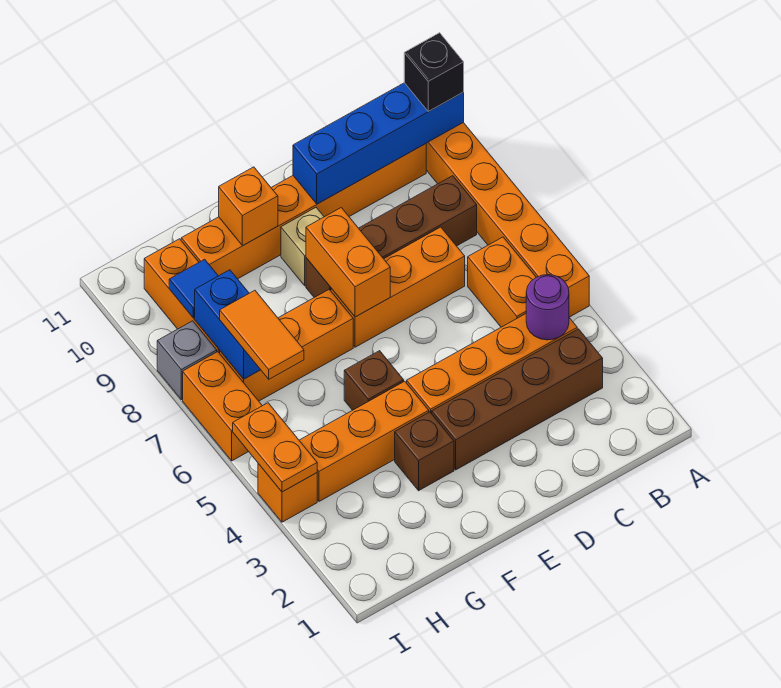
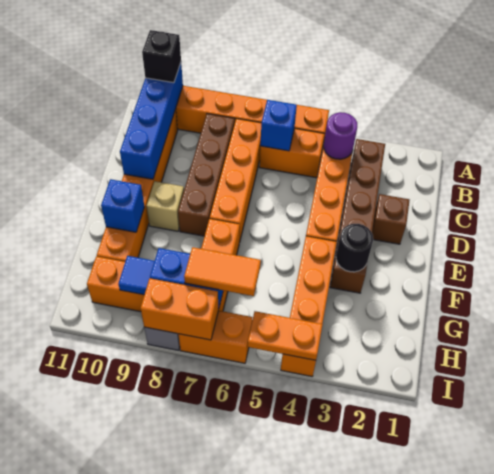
none -> blue 1x1 brick [260,100,297,151]
orange 1x3 brick [331,227,465,347] -> orange 1x4 brick [210,119,261,242]
orange 1x2 brick [306,208,390,317] -> orange 1x2 brick moved to [141,278,218,340]
none -> black 1x1 round brick [336,224,373,272]
brown 1x1 brick [344,351,404,410] -> brown 1x1 brick moved to [372,194,410,244]
orange 1x1 brick [219,167,278,246] -> blue 1x1 brick [101,179,144,232]

